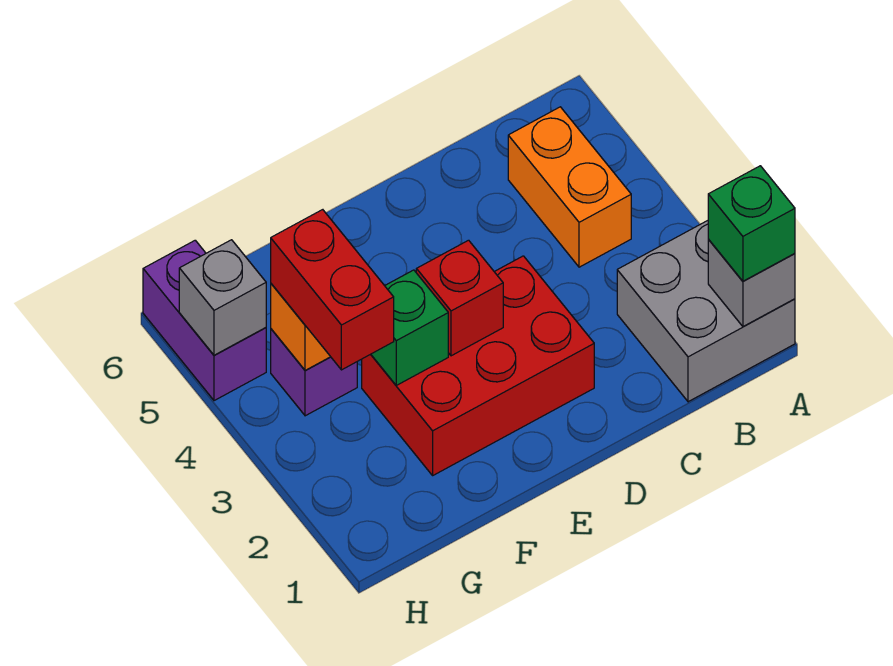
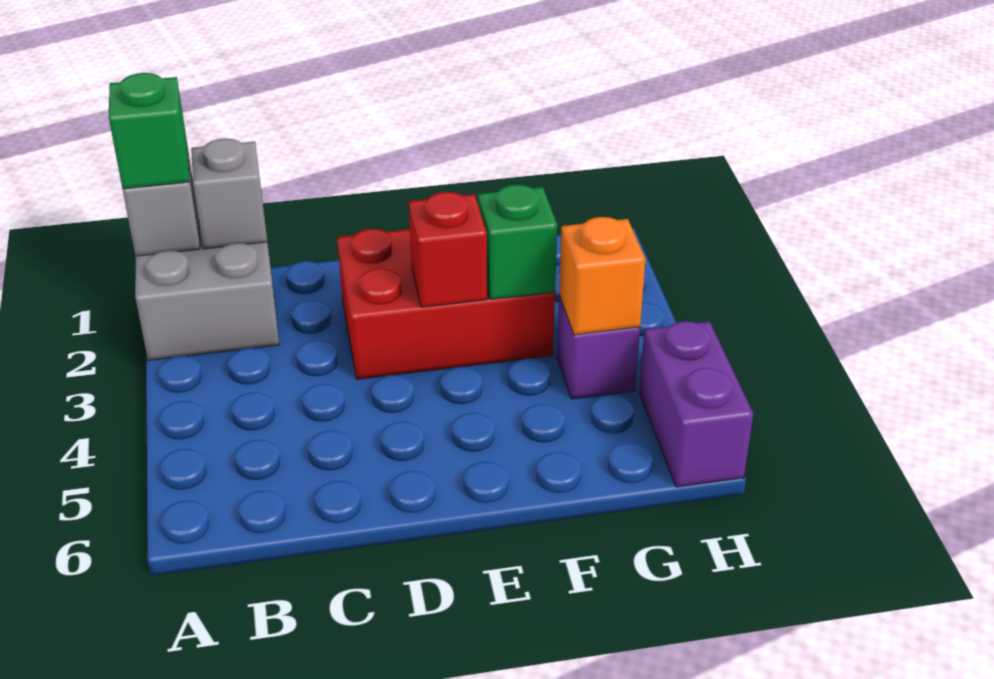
orange 1x2 brick [508,107,631,267] -> none
red 1x2 brick [271,210,394,370] -> none
grey 1x1 brick [179,240,266,355] -> grey 1x1 brick moved to [191,138,267,249]

